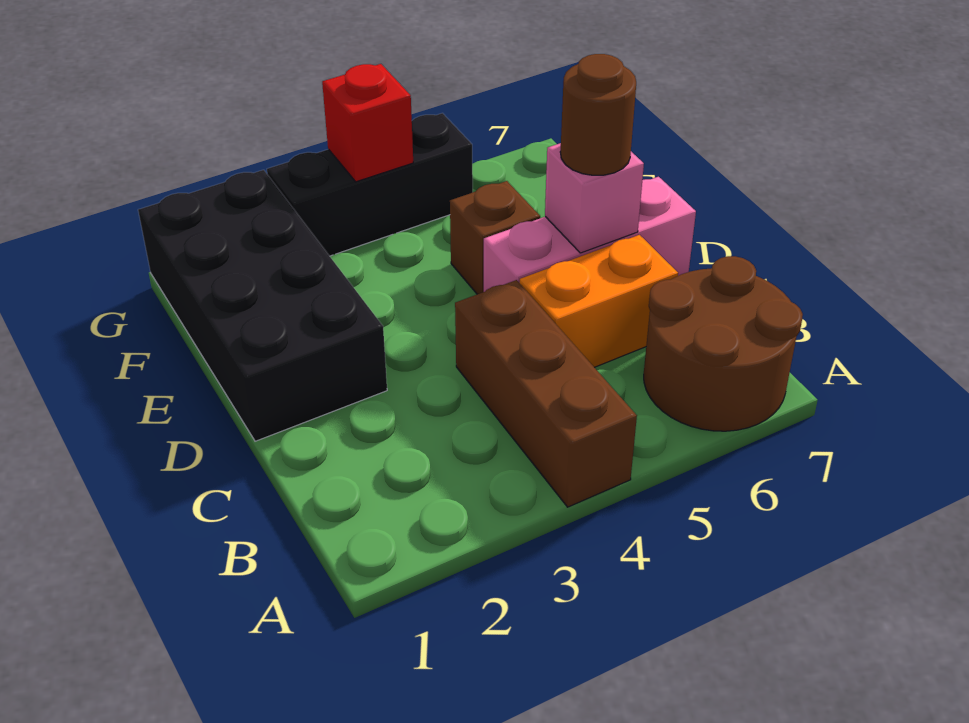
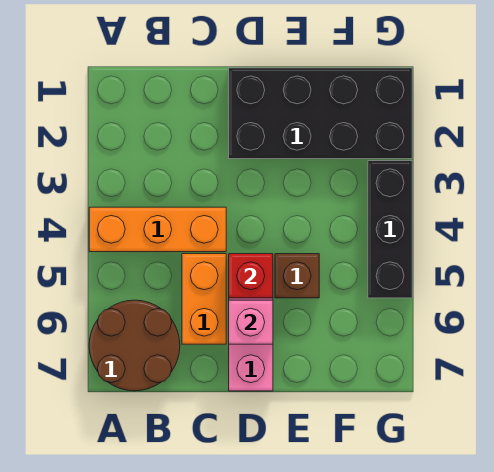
brown 1x3 brick [455,280,637,507] -> orange 1x3 brick [89,207,226,252]
brown 1x1 round brick [560,54,636,175] -> none
red 1x1 brick [322,64,413,182] -> red 1x1 brick moved to [229,254,273,298]

